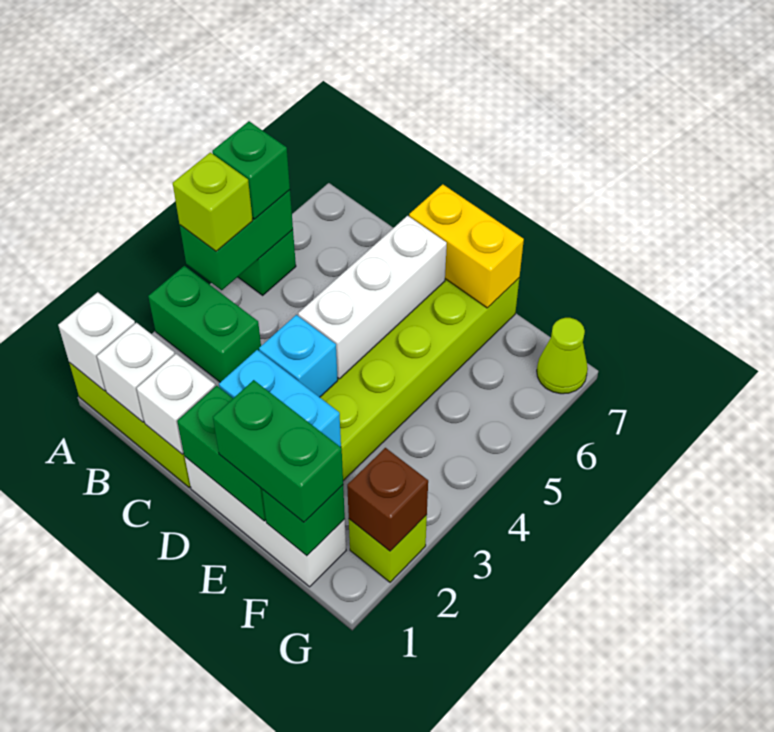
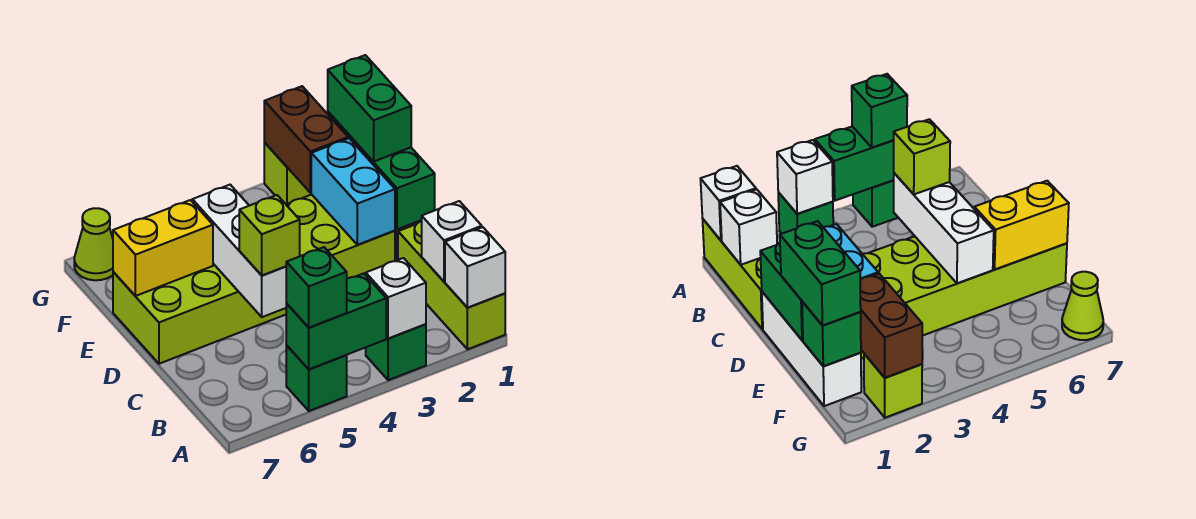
green 1x2 brick [148,266,261,382] -> green 1x1 brick [366,324,426,380]
lime 1x1 brick [173,152,253,251] -> lime 1x1 brick moved to [239,195,300,276]
white 1x1 brick [137,354,215,455] -> white 1x1 brick moved to [366,258,426,339]
cyan 1x1 brick [259,315,338,397] -> none
white 1x3 brick [298,216,447,379] -> white 1x3 brick turned to [192,185,287,317]
yellow 1x2 brick [409,184,524,308] -> yellow 1x2 brick turned to [113,200,213,296]
brown 1x1 brick [347,448,428,551] -> brown 1x2 brick [264,86,348,193]

